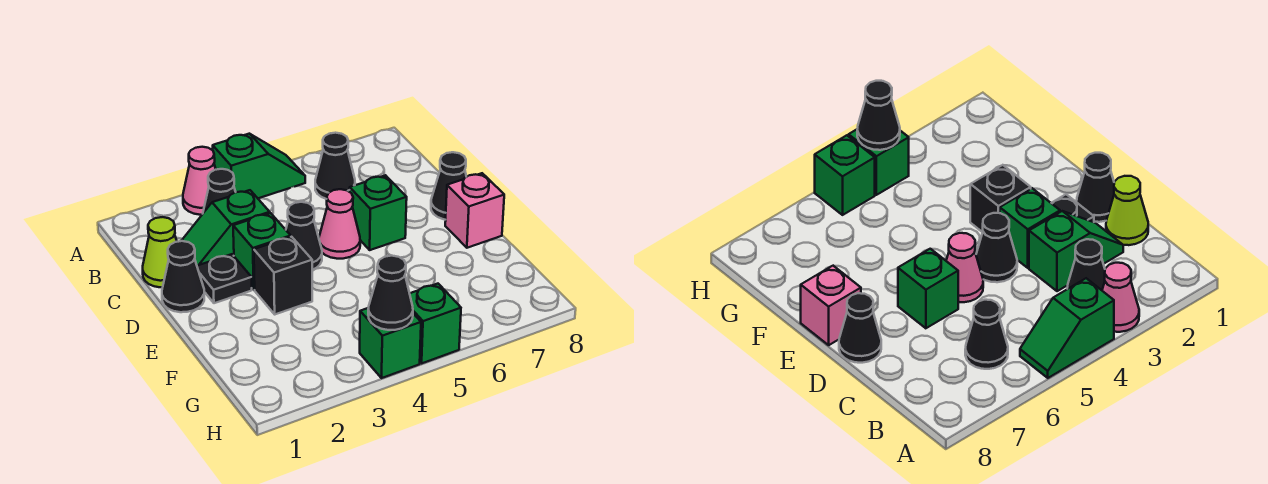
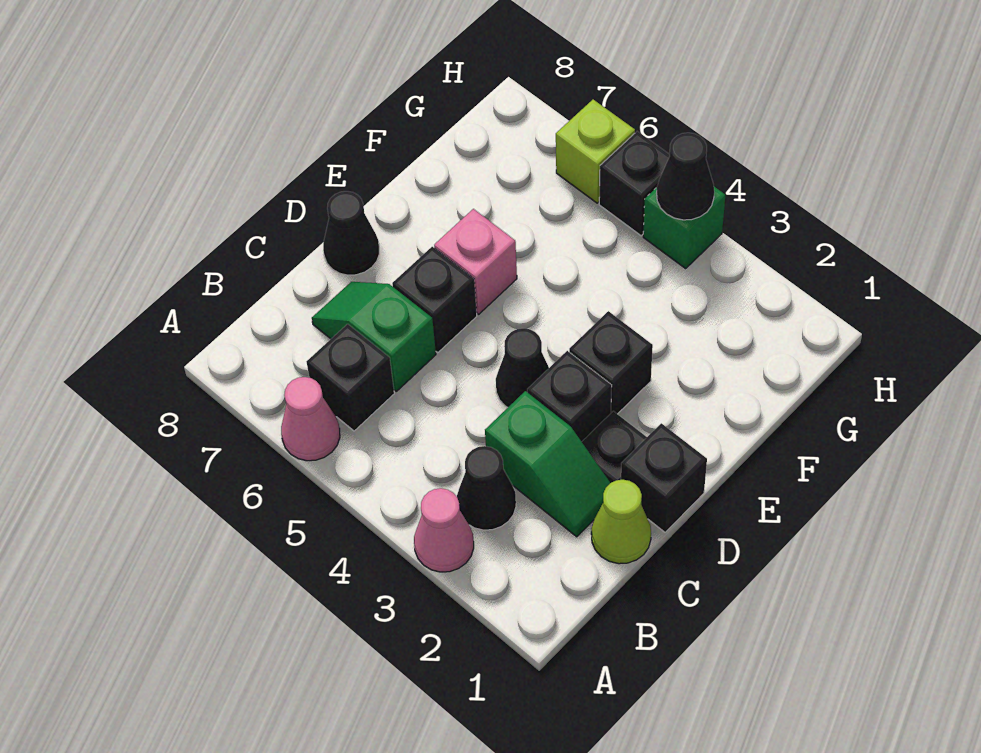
green 1x2 slope [213,134,305,198] -> green 1x2 slope moved to [312,282,436,391]
black 1x1 cone [315,133,355,199] -> black 1x1 brick [307,324,394,431]
black 1x1 cone [162,241,204,312] -> black 1x1 brick [621,423,707,532]
green 1x1 brick [233,213,291,290] -> black 1x1 brick [527,351,612,442]
pink 1x1 cone [319,189,360,259] -> pink 1x1 cone moved to [281,377,340,461]
green 1x1 brick [350,175,407,250] -> black 1x1 brick [392,247,477,353]
pink 1x1 brick [445,173,504,248] -> pink 1x1 brick moved to [434,209,517,314]
green 1x1 brick [410,284,461,363] -> black 1x1 brick [599,131,670,236]
none -> lime 1x1 brick [556,100,635,203]

